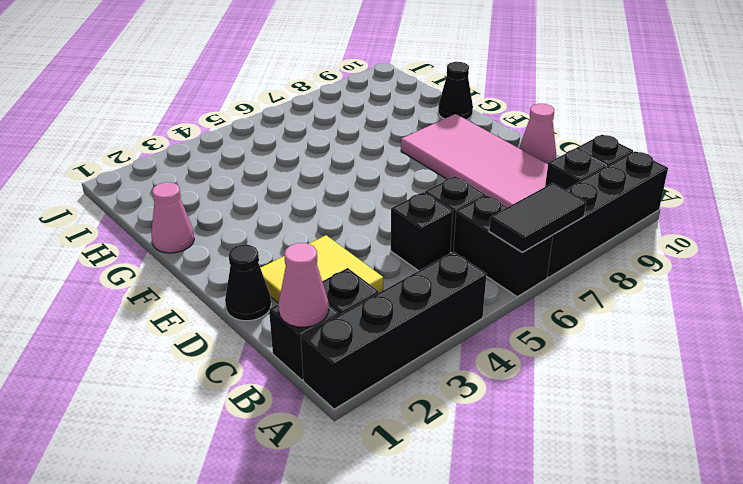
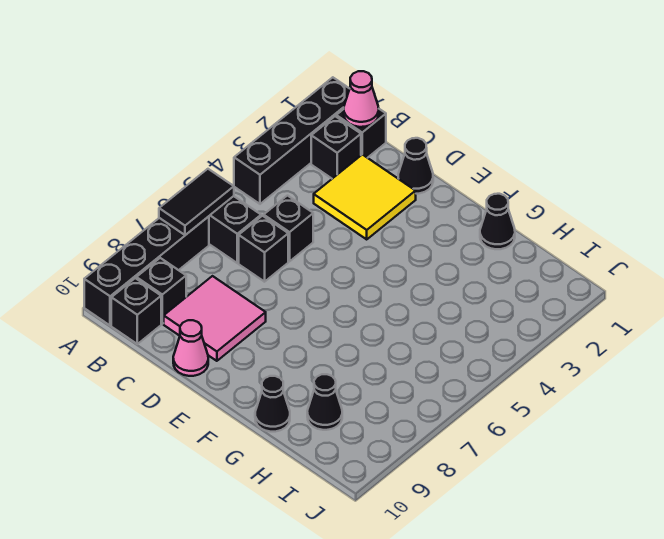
pink 2x4 tile [401,114,548,207] -> pink 2x2 tile [164,276,266,361]
pink 1x1 cone [151,182,194,253] -> black 1x1 cone [480,194,515,249]
none -> black 1x1 cone [307,374,342,430]

